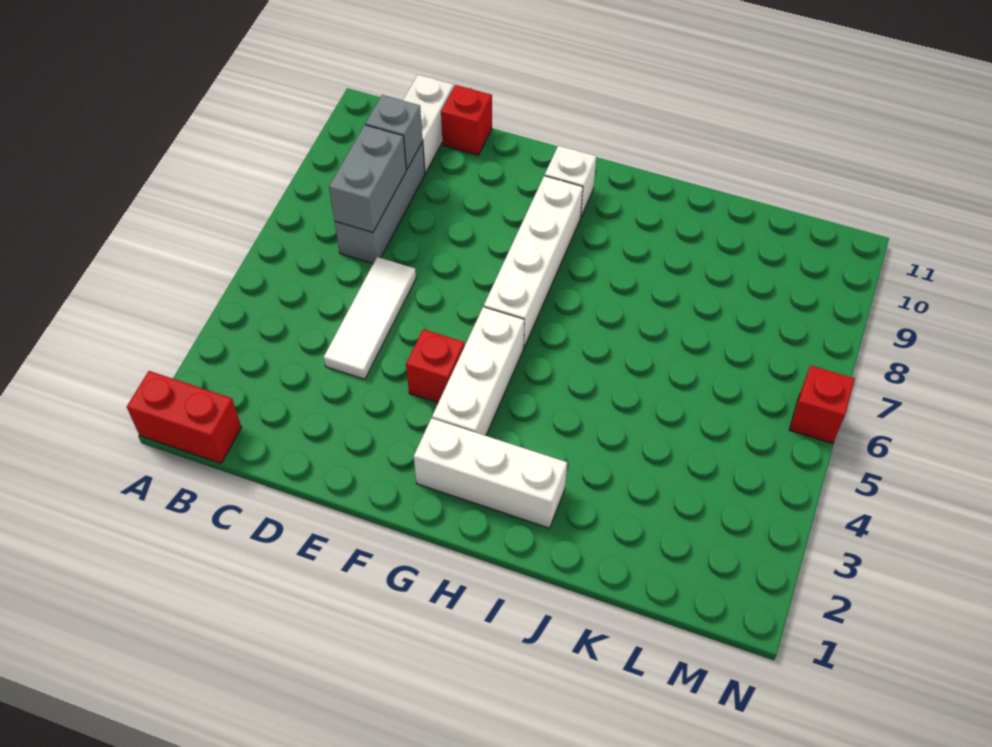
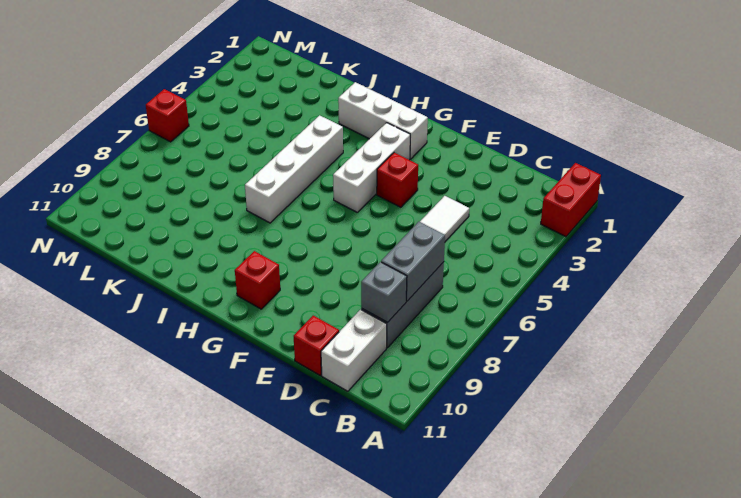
red 1x2 brick [127,371,241,463] -> red 1x2 brick turned to [541,163,601,237]
white 1x4 brick [484,176,583,348] -> white 1x4 brick moved to [245,115,343,223]
white 1x1 brick [545,146,596,218] -> red 1x1 brick [235,251,280,309]

